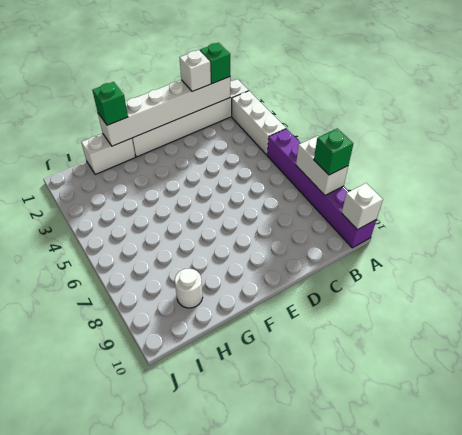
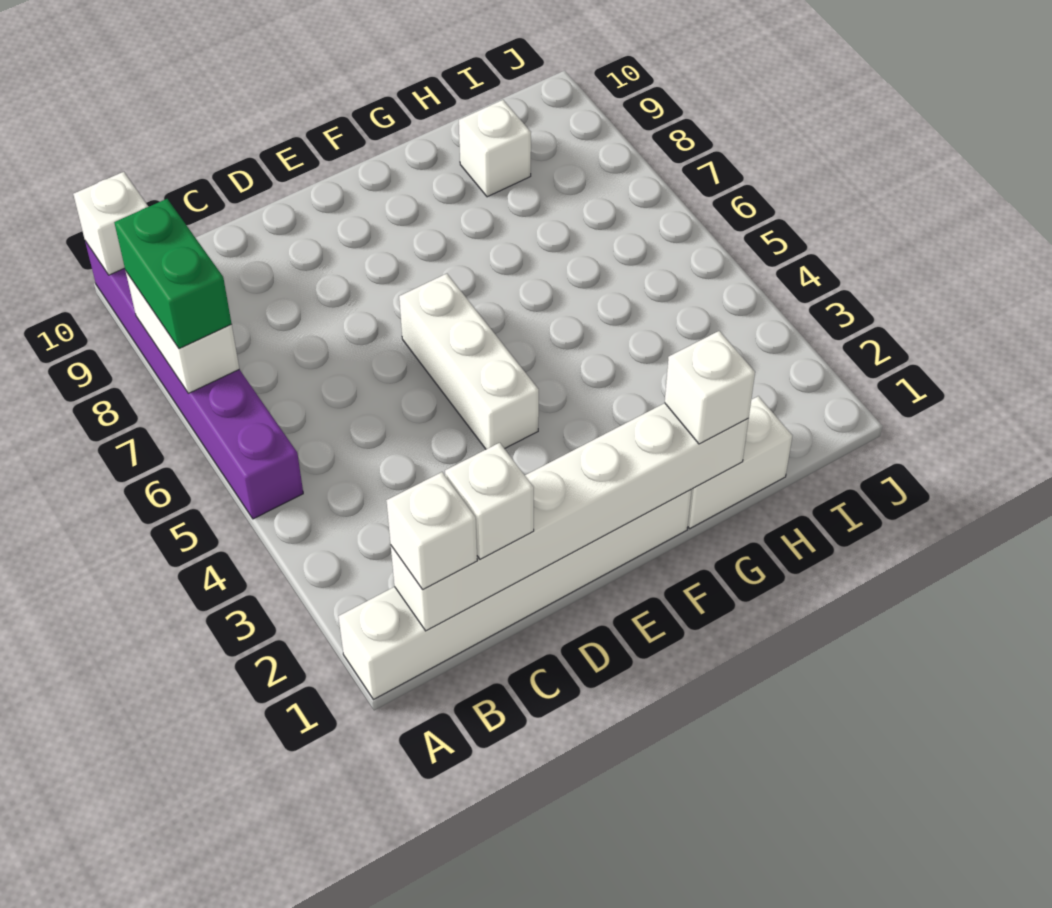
white 1x3 brick [232,91,286,155] -> white 1x3 brick moved to [399,274,539,449]
green 1x1 brick [314,128,353,175] -> green 1x2 brick [114,199,231,349]
green 1x1 brick [200,43,230,84] -> white 1x1 brick [386,472,477,590]
green 1x1 brick [92,82,128,125] -> white 1x1 brick [665,331,755,444]
white 1x1 round brick [175,269,203,308] -> white 1x1 brick [459,100,531,197]

